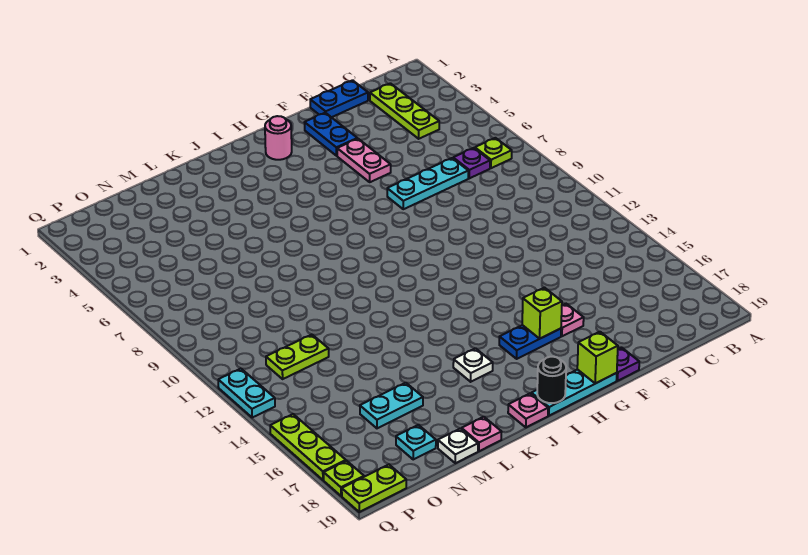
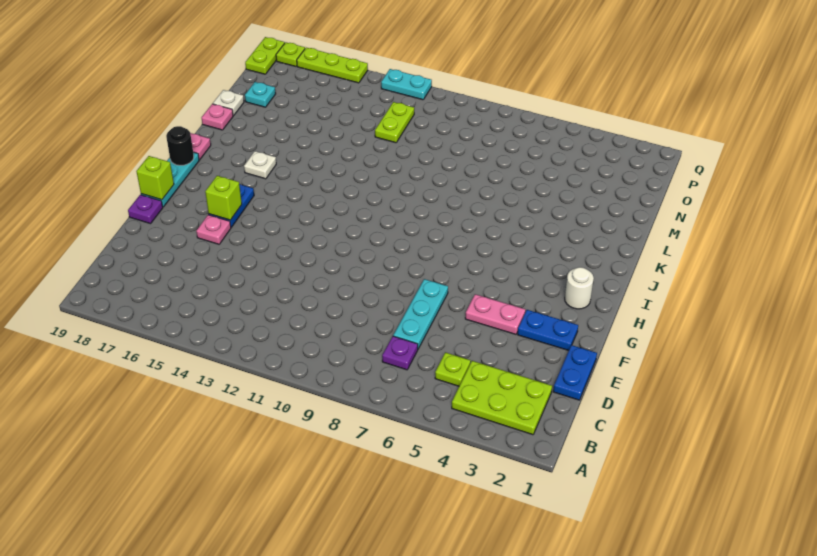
lime 1x1 plate [475,138,512,168] -> lime 1x1 plate moved to [435,352,471,386]
lime 1x3 plate [370,83,439,139] -> lime 2x3 plate [452,361,552,435]
pink 1x1 round brick [265,116,292,160] -> white 1x1 round brick [565,267,594,309]
cyan 1x2 plate [360,383,423,428] -> none

